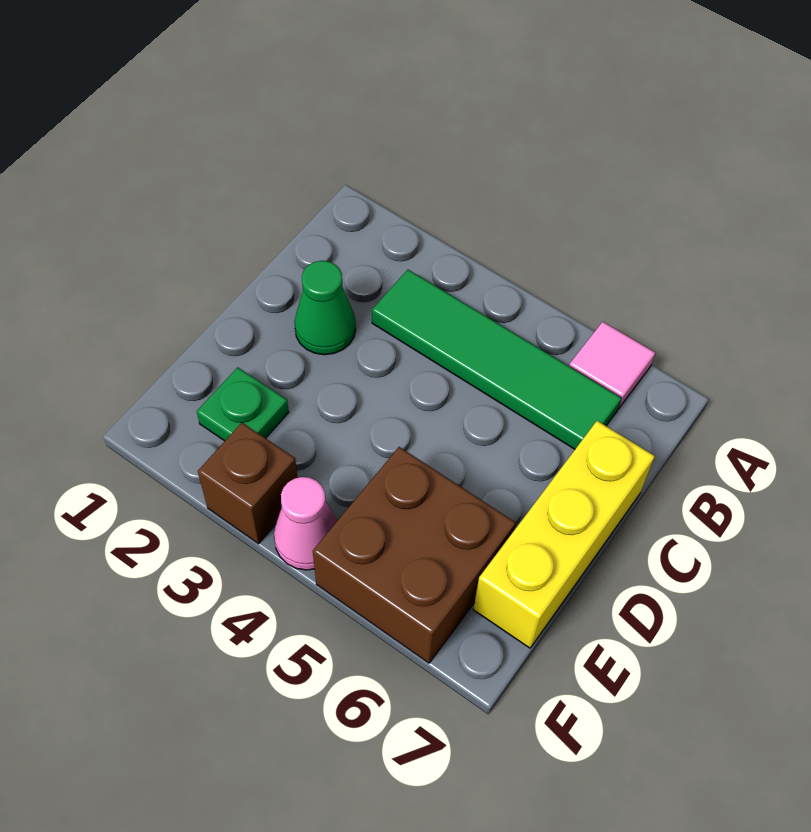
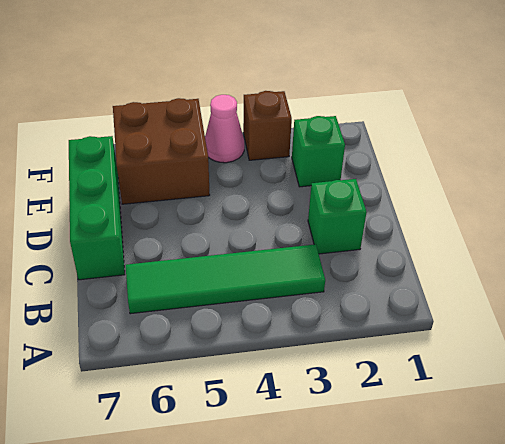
pink 1x1 tile [569,322,655,408] -> none
green 1x1 cone [294,261,356,355] -> green 1x1 brick [308,179,367,254]
yellow 1x3 brick [473,421,655,648] -> green 1x3 brick [69,136,125,280]
green 1x1 plate [197,367,289,441] -> green 1x1 brick [292,116,345,187]

